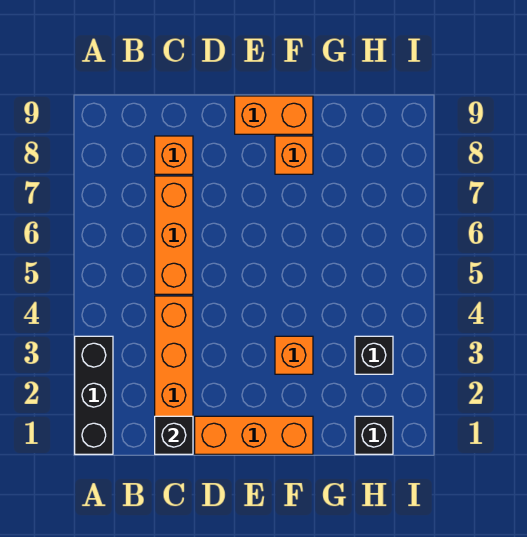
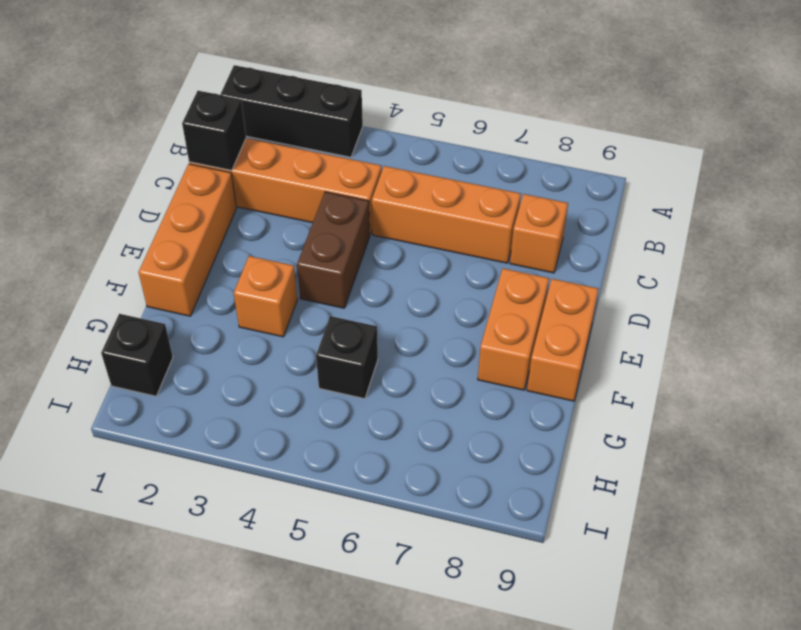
none -> brown 1x2 brick [297,192,370,308]
orange 1x1 brick [275,136,313,174] -> orange 1x2 brick [478,269,549,390]
black 1x1 brick [355,336,393,374] -> black 1x1 brick moved to [316,316,378,399]

